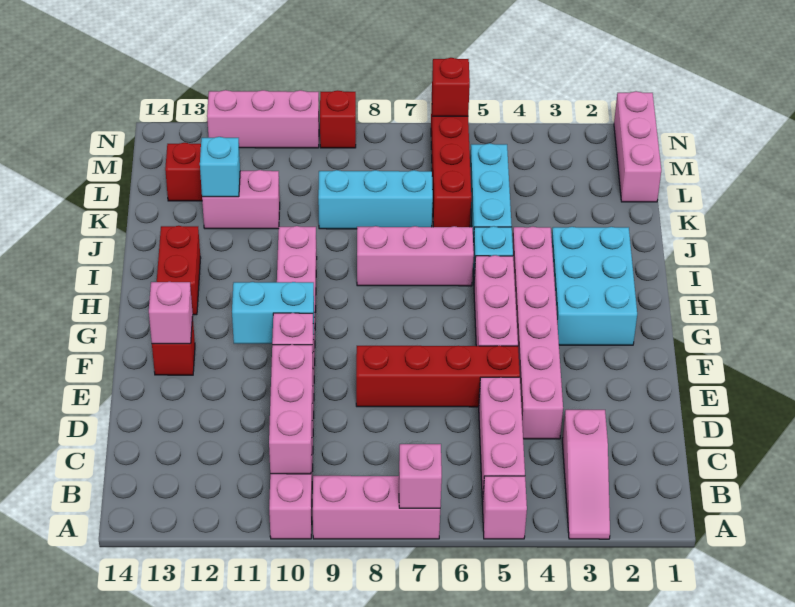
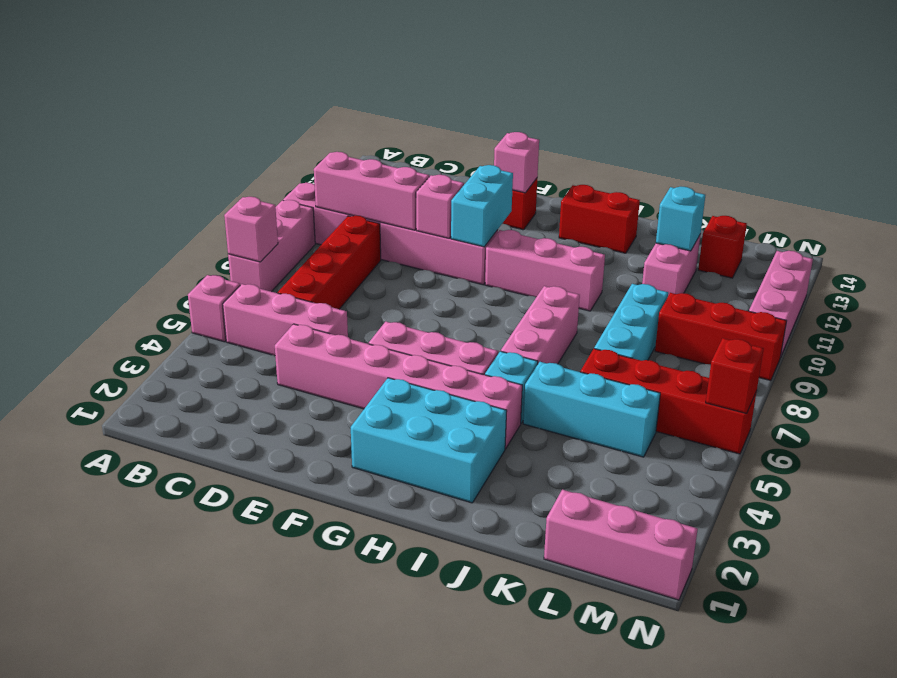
pink 1x3 slope [562,410,610,539] -> none
red 1x4 brick [356,346,520,407] -> red 1x4 brick moved to [278,216,381,309]
red 1x1 brick [320,90,356,148] -> red 1x3 brick [655,293,786,381]

